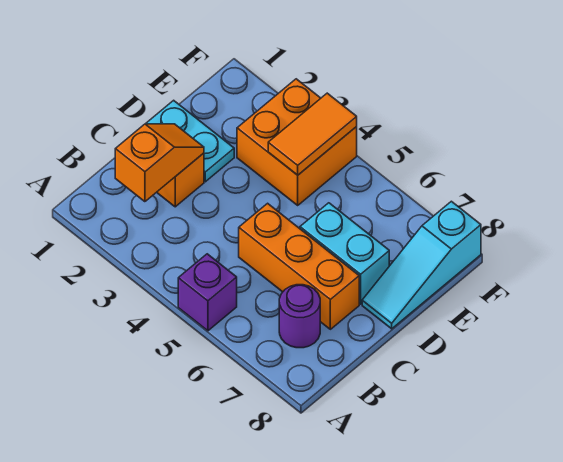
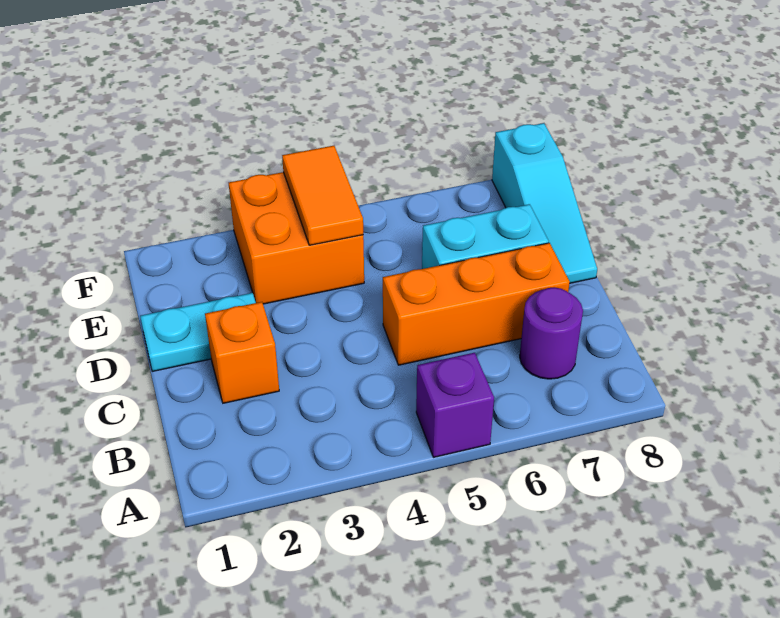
orange 1x2 slope [115,124,204,202] -> none

